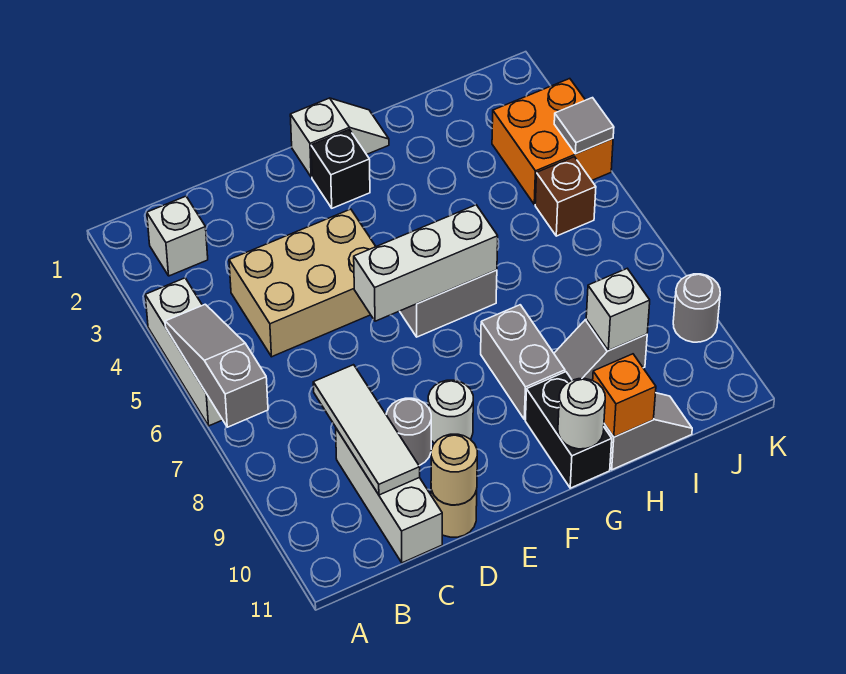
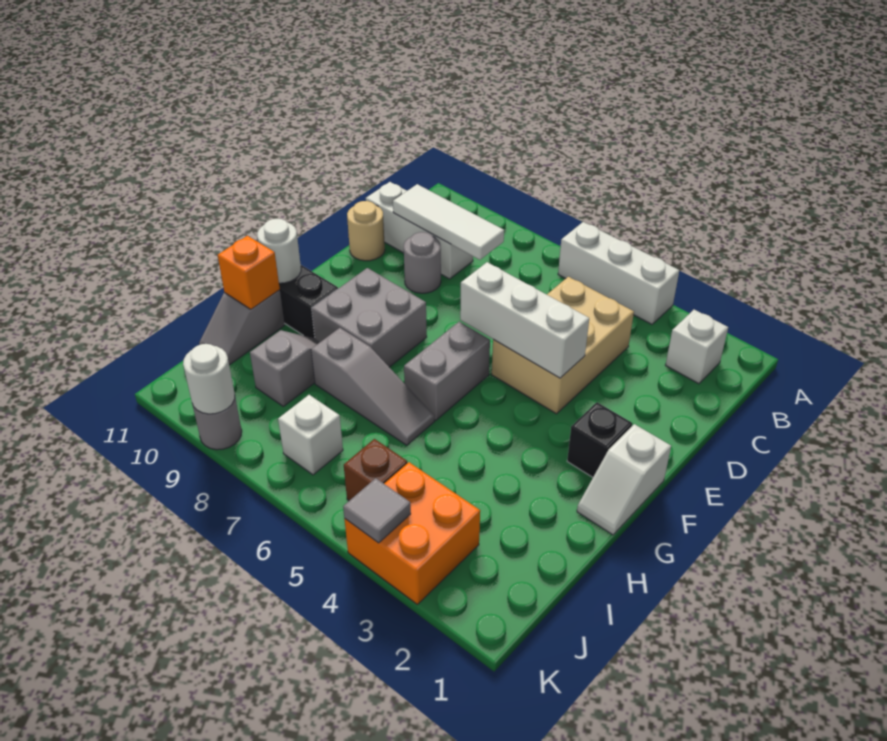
grey 1x3 slope [165,304,268,427] -> grey 1x3 slope moved to [311,328,434,445]
tan 1x1 round brick [431,434,477,505] -> none
white 1x3 brick [354,205,498,321] -> white 1x3 brick turned to [460,262,589,378]
white 1x1 round brick [428,380,473,443] -> white 1x1 round brick moved to [183,344,235,414]
grey 1x2 brick [481,305,565,420] -> grey 2x2 brick [312,268,427,367]
white 1x1 brick [586,269,650,351] -> white 1x1 brick moved to [278,395,343,475]

